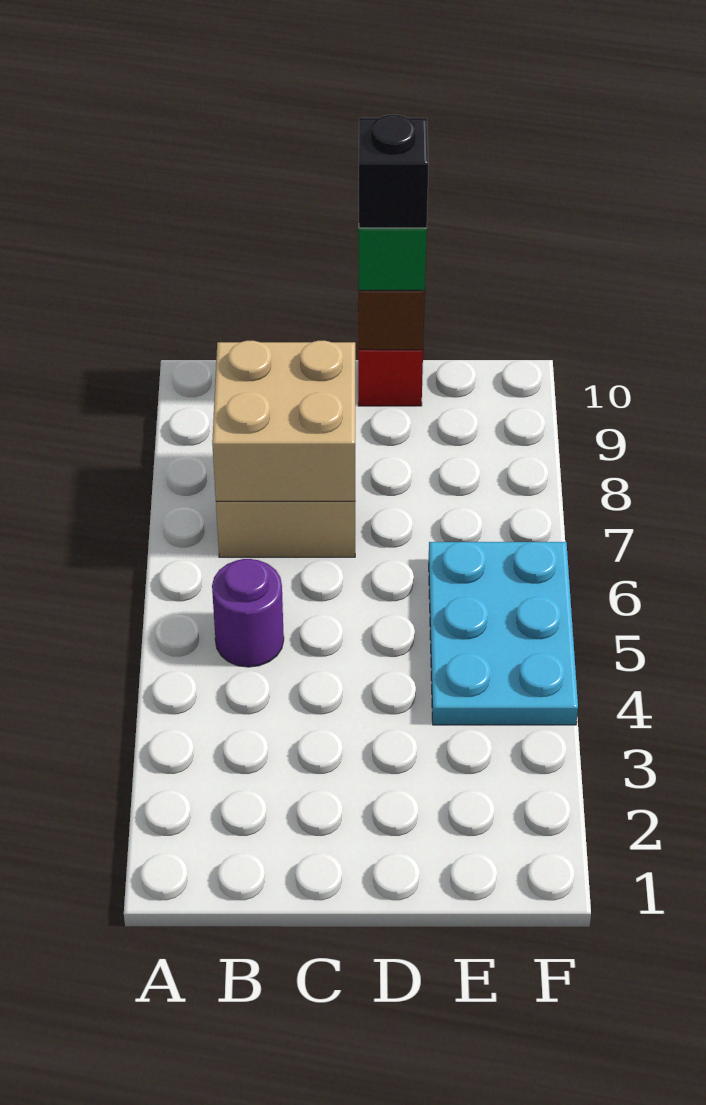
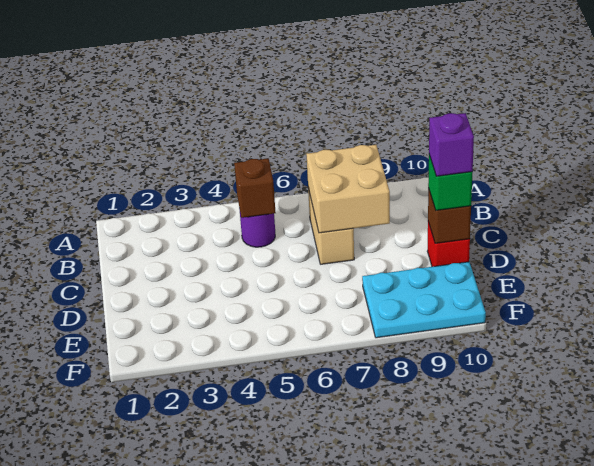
none -> brown 1x1 brick [234,159,276,218]
black 1x1 brick [359,115,429,228] -> purple 1x1 brick [429,113,474,176]
cyan 2x3 plate [429,542,578,725] -> cyan 2x3 plate moved to [362,262,486,338]

